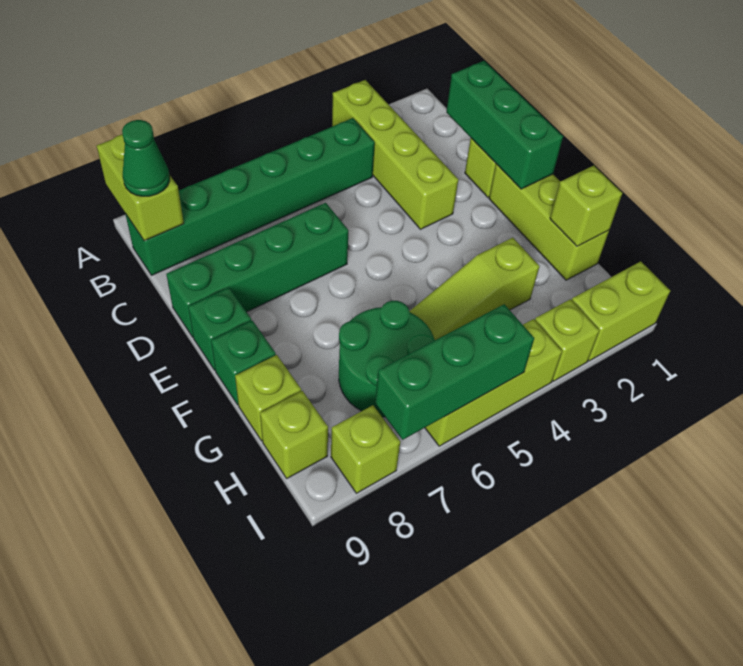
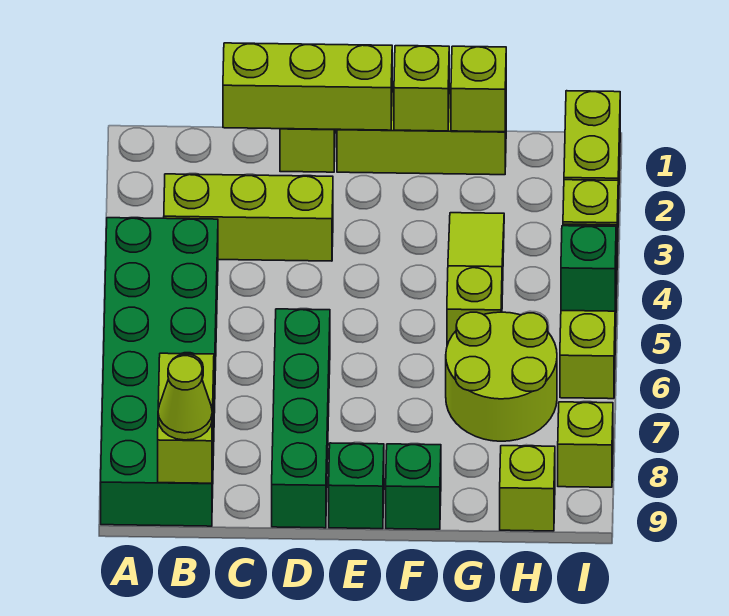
lime 1x4 brick [332,80,458,229] -> lime 1x3 brick [164,174,333,261]
lime 1x2 brick [97,134,184,241] -> lime 1x2 brick turned to [158,353,214,483]
green 1x6 brick [125,118,375,275] -> green 2x6 brick [101,218,218,526]
green 1x1 cone [122,120,170,196] -> lime 1x1 cone [158,356,212,440]
green 1x3 brick [446,61,563,189] -> lime 1x3 brick [223,43,392,130]
lime 1x3 slope [409,238,539,340] -> lime 1x3 slope turned to [447,213,504,345]
green 2x2 round brick [339,301,435,417] -> lime 2x2 round brick [446,312,557,441]
lime 1x1 brick [235,355,301,441] -> lime 1x1 brick moved to [394,46,449,131]
green 1x3 brick [375,304,534,440] -> green 1x1 brick [561,226,616,311]

